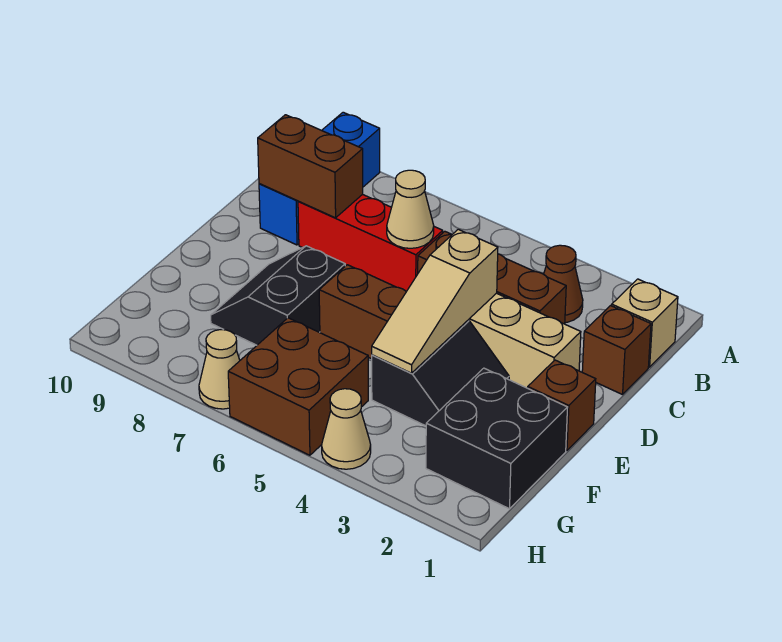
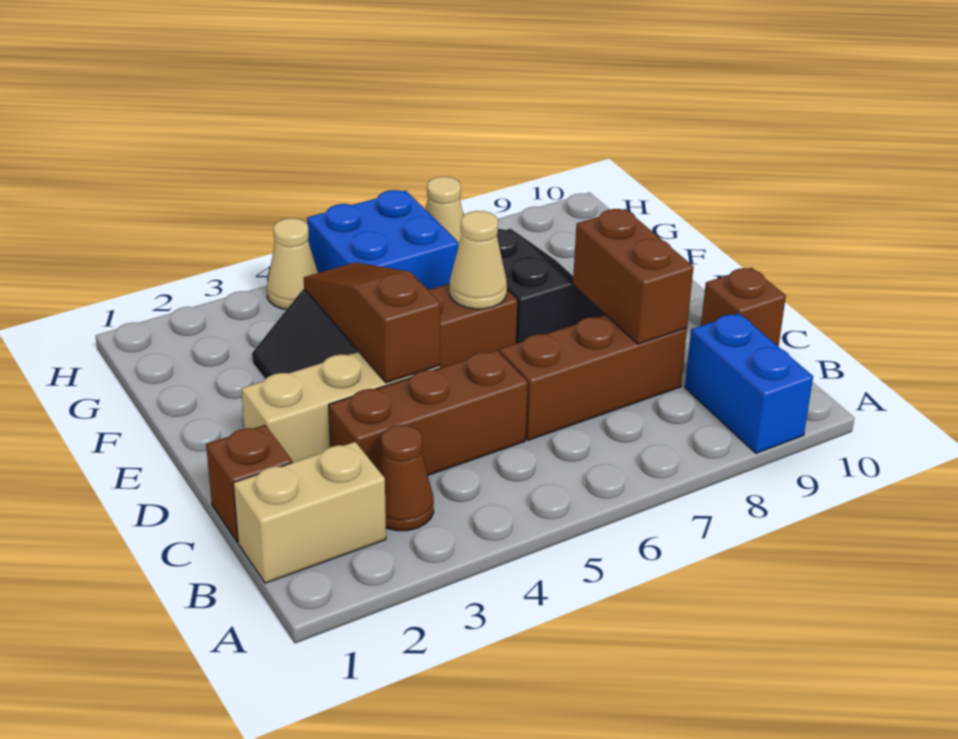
blue 1x3 brick [259,112,380,245] -> blue 1x2 brick [685,313,813,453]
tan 1x1 brick [612,279,678,367] -> tan 1x2 brick [233,442,386,583]
red 1x3 brick [298,194,443,292] -> brown 1x3 brick [499,315,687,440]
tan 1x1 cone [387,170,434,248] -> tan 1x1 cone moved to [450,211,507,309]
brown 1x2 brick [258,115,363,218] -> brown 1x2 brick turned to [573,209,693,344]
tan 1x3 slope [372,229,498,373] -> brown 1x3 slope [304,262,440,383]
brown 1x1 brick [528,360,596,451] -> brown 1x1 brick moved to [701,268,786,347]
black 2x2 brick [426,368,568,509] -> none
brown 2x2 brick [228,318,368,455] -> blue 2x2 brick [307,190,458,289]

